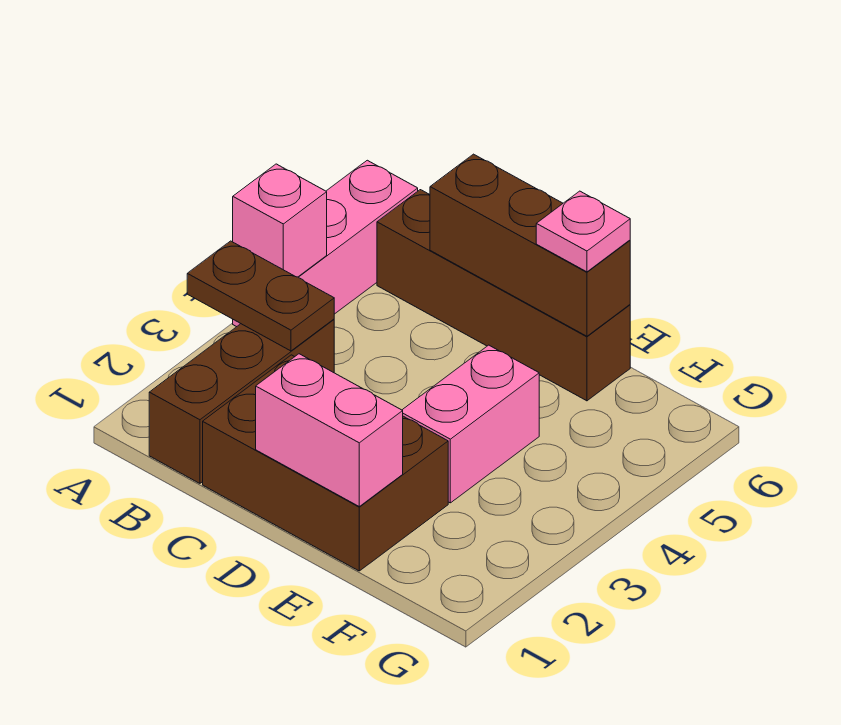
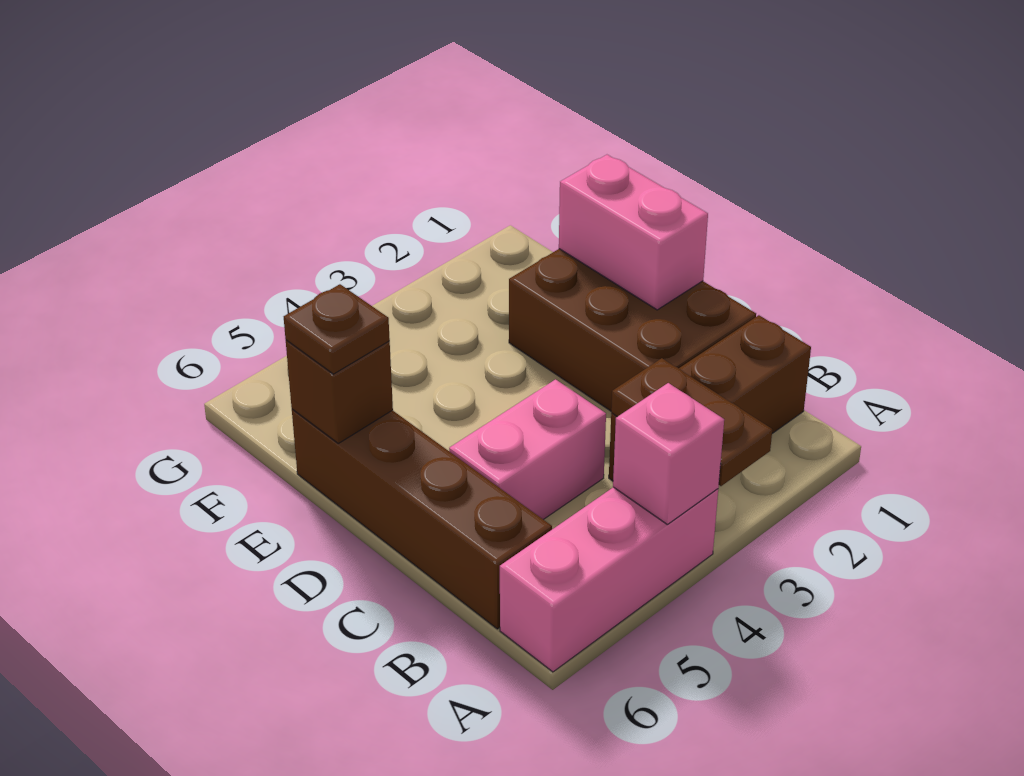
brown 1x3 brick [430,154,630,336] -> brown 1x1 brick [286,340,393,443]
pink 1x2 brick [402,345,539,503] -> pink 1x2 brick moved to [449,379,606,519]
pink 1x1 plate [536,191,630,272] -> brown 1x1 plate [284,284,390,374]

